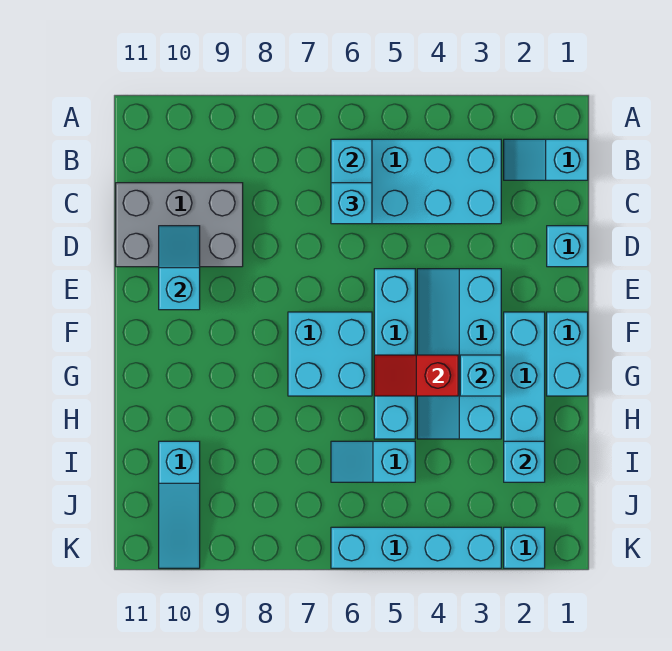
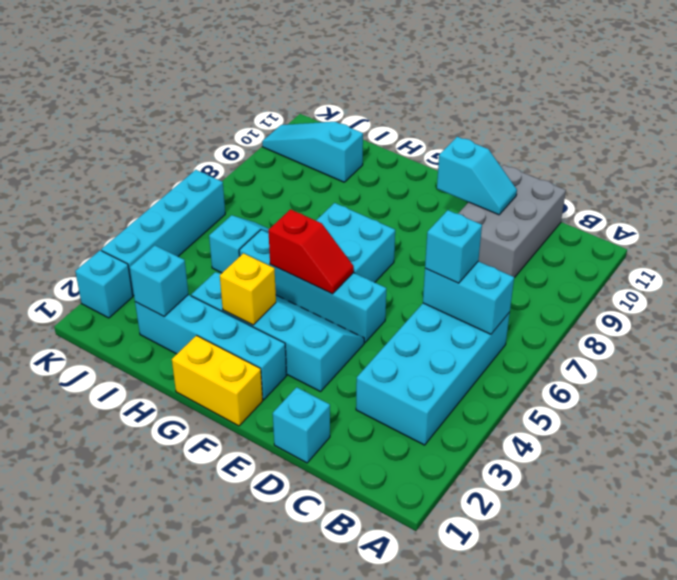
cyan 1x2 slope [504,139,588,180] -> none
cyan 1x2 brick [547,312,588,396] -> yellow 1x2 brick [172,336,263,426]
cyan 1x1 brick [460,355,501,396] -> yellow 1x1 brick [220,253,276,325]
red 1x2 slope [374,355,458,396] -> red 1x2 slope turned to [268,209,354,294]

